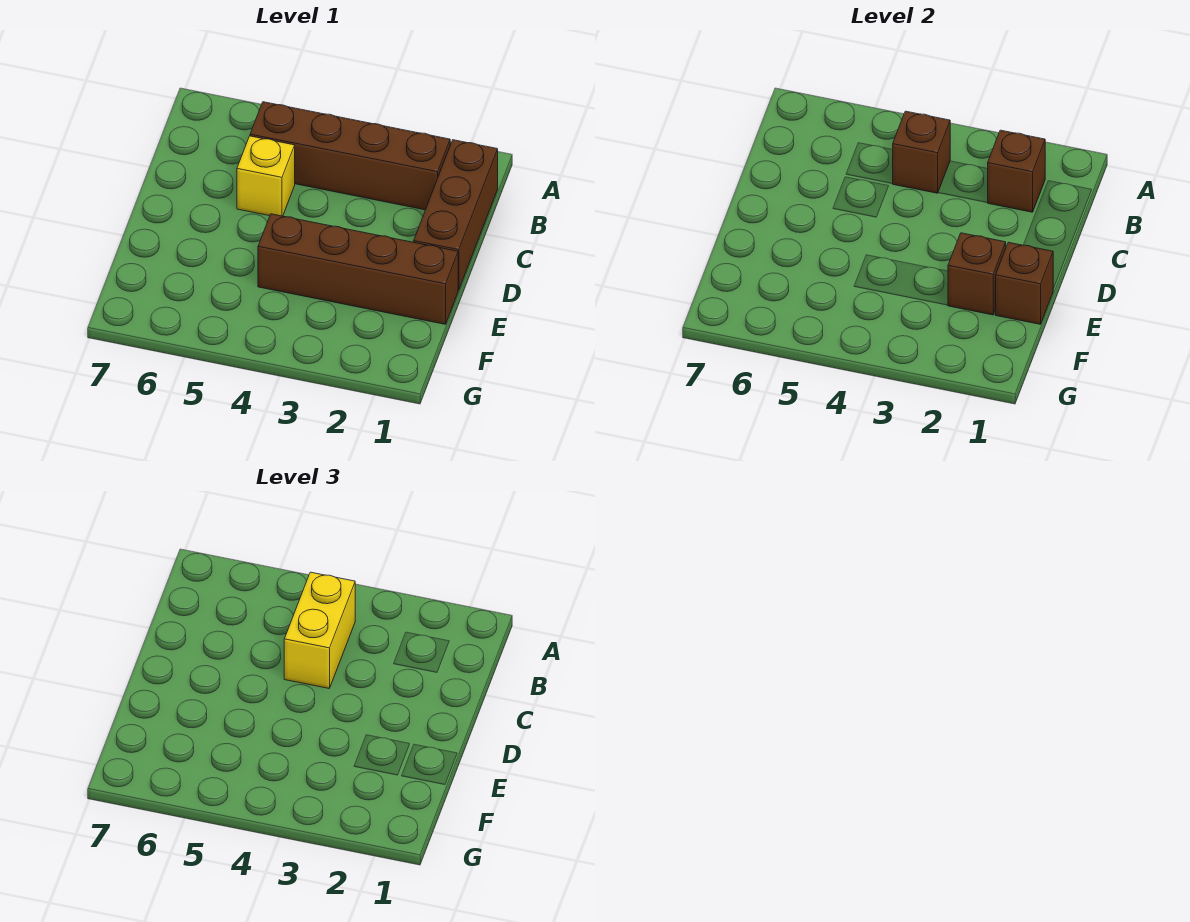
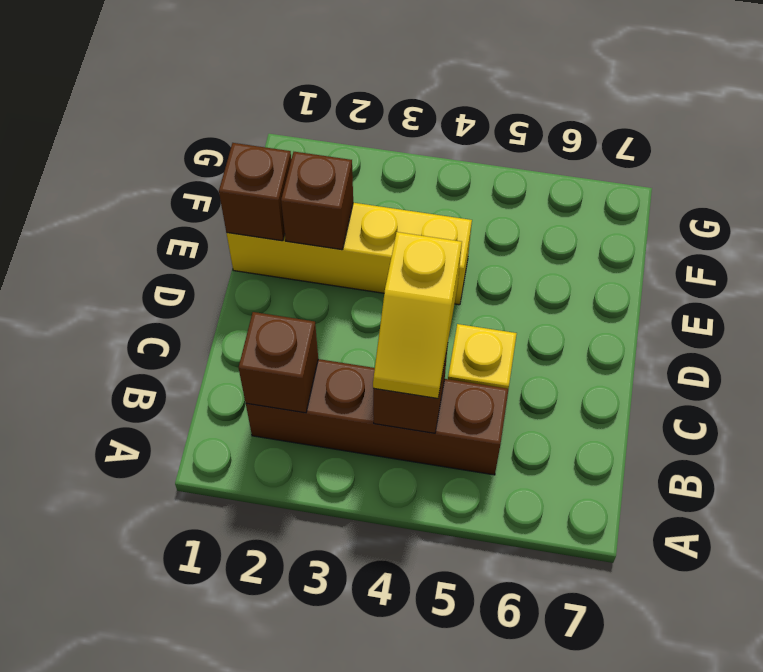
brown 1x3 brick [414,140,498,290] -> none
yellow 1x2 brick [284,572,355,688] -> yellow 1x2 slope [373,232,462,398]
brown 1x4 brick [258,214,458,324] -> yellow 1x4 brick [226,203,472,305]

